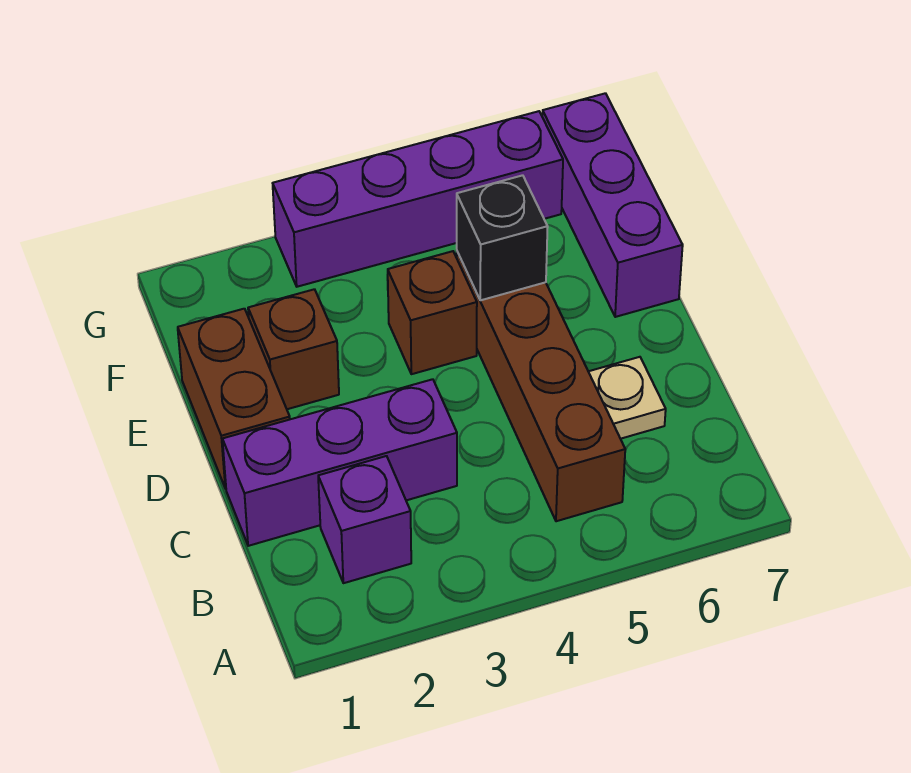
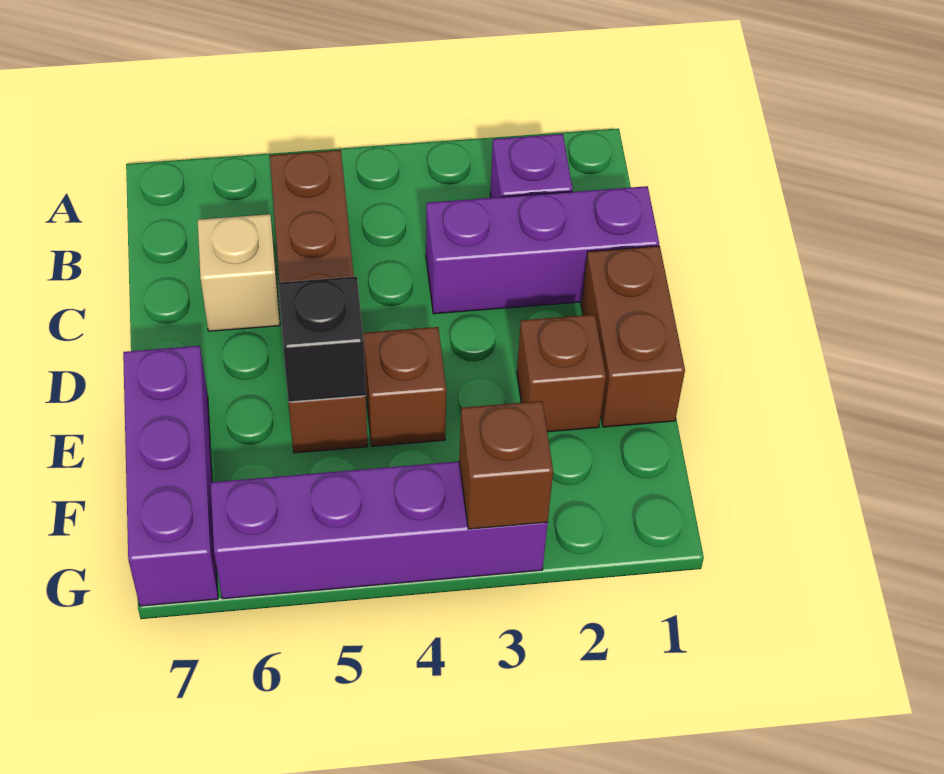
tan 1x1 plate [588,357,666,439] -> tan 1x1 brick [198,214,280,331]
none -> brown 1x1 brick [459,401,553,529]

